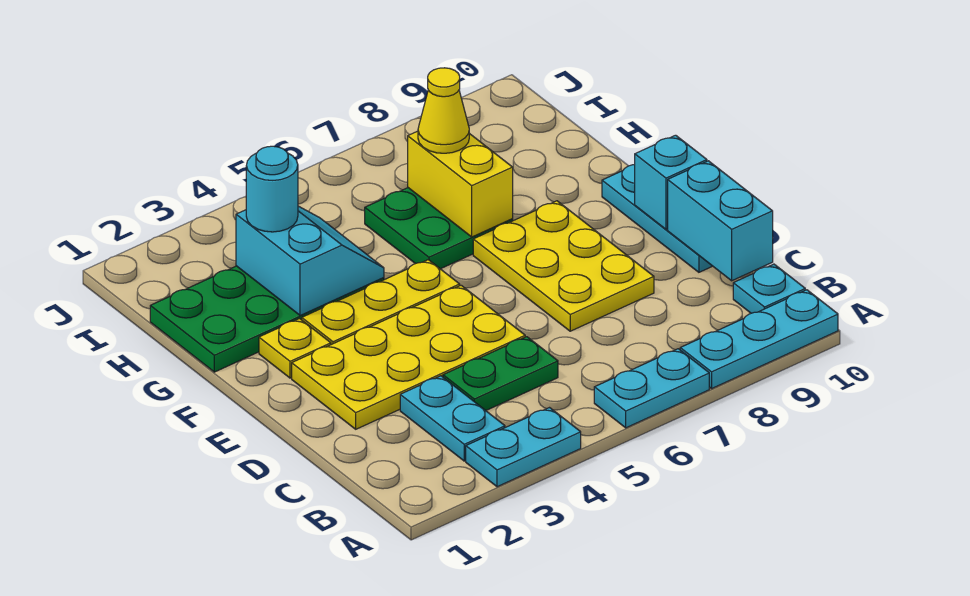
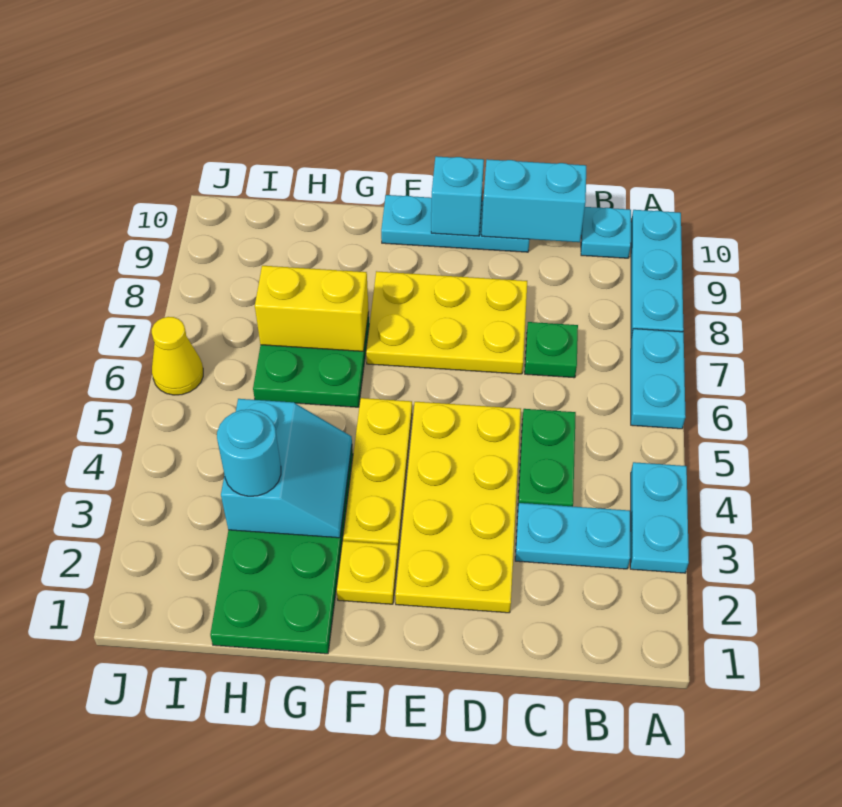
none -> green 1x1 plate [525,322,578,378]
cyan 2x2 slope [236,206,384,316] -> cyan 2x2 slope turned to [221,399,352,538]
yellow 1x1 cone [418,68,469,153] -> yellow 1x1 cone moved to [152,317,203,395]

